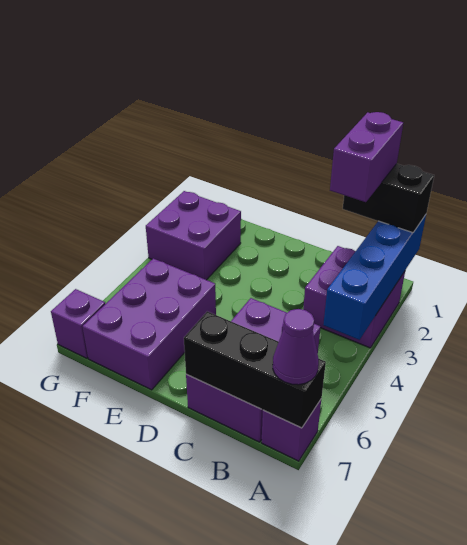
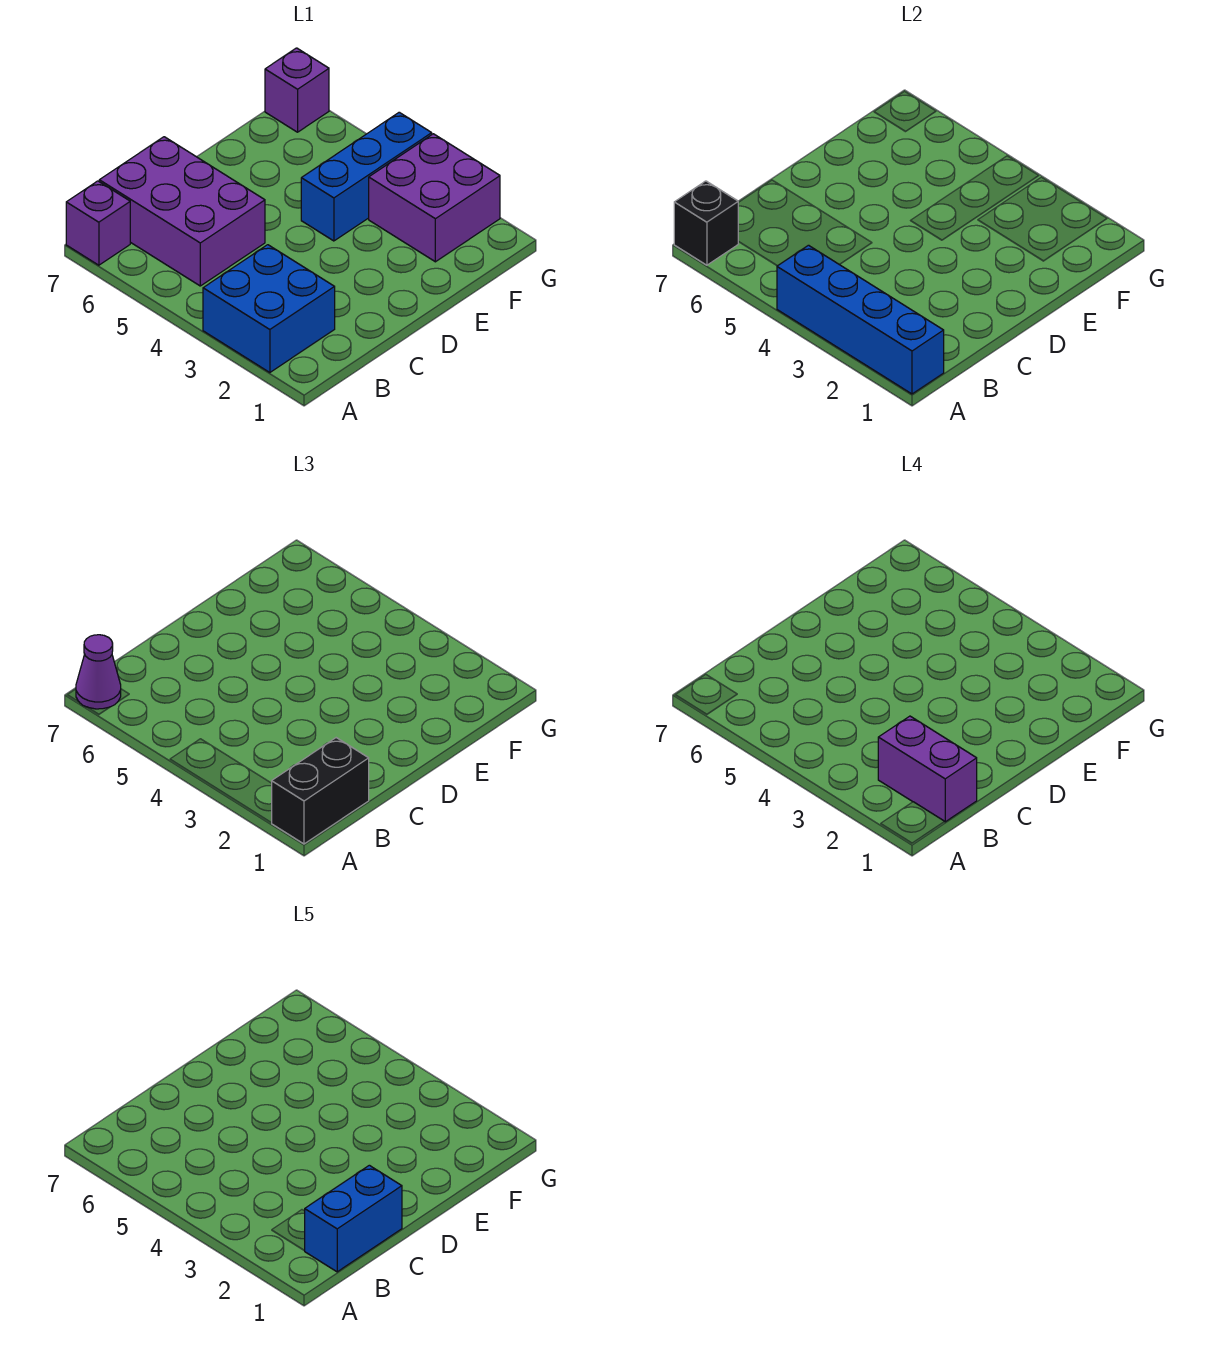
purple 2x2 brick [303,246,405,348] -> blue 2x2 brick [203,245,335,373]
black 1x3 brick [184,311,326,428] -> black 1x1 brick [674,181,738,265]
none -> blue 1x2 brick [305,1165,402,1272]
none -> blue 1x3 brick [301,112,432,241]
purple 2x3 brick [83,259,216,390] -> none

